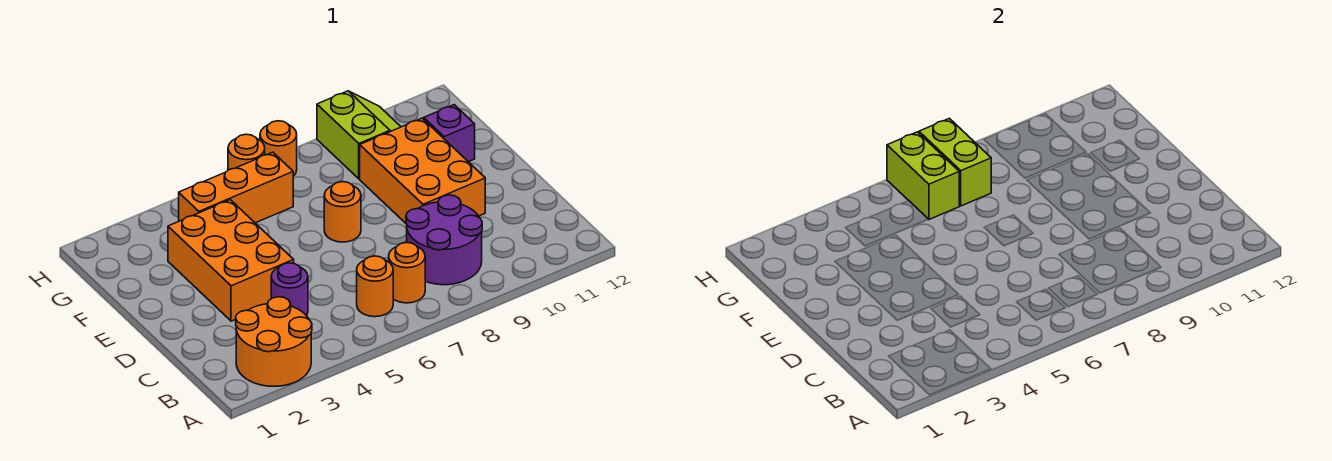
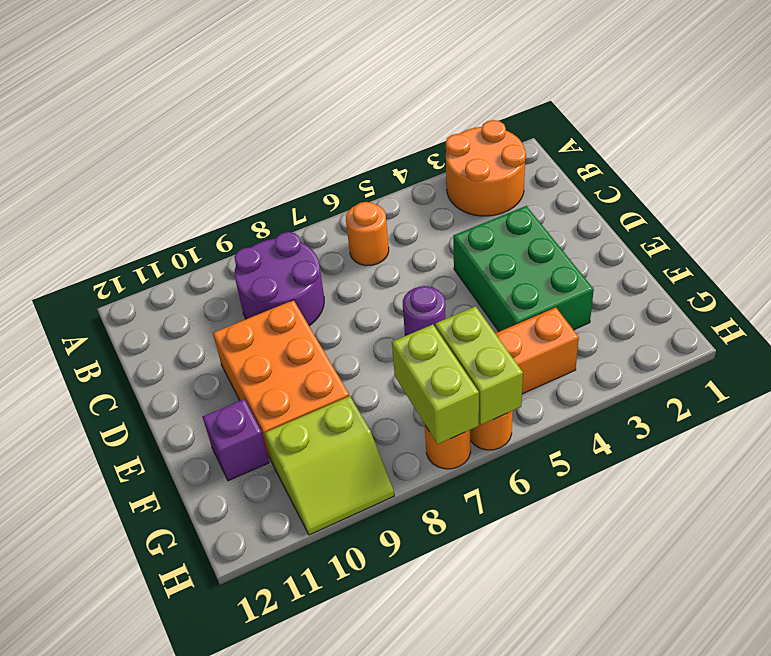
orange 1x1 round brick [389,242,425,303] -> none
purple 1x1 round brick [271,263,308,316] -> purple 1x1 round brick moved to [403,286,446,336]
orange 2x3 brick [168,200,294,321] -> green 2x3 brick [453,206,594,332]
orange 1x1 round brick [324,182,361,242] -> none
lime 2x2 slope [317,91,401,179] -> lime 2x2 slope turned to [265,396,394,535]

